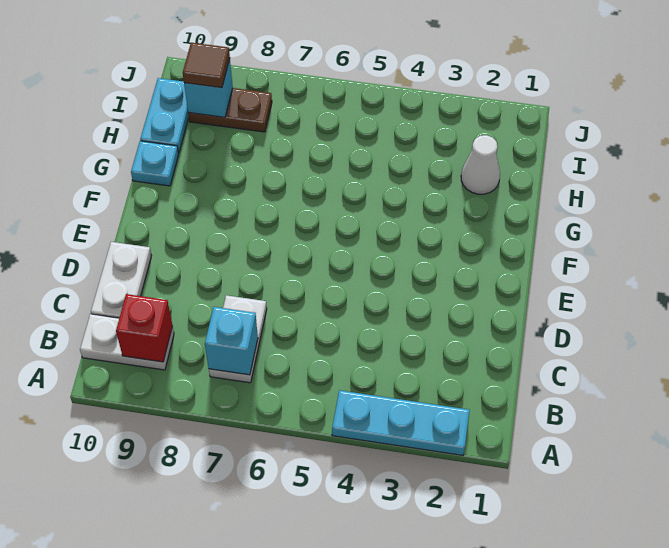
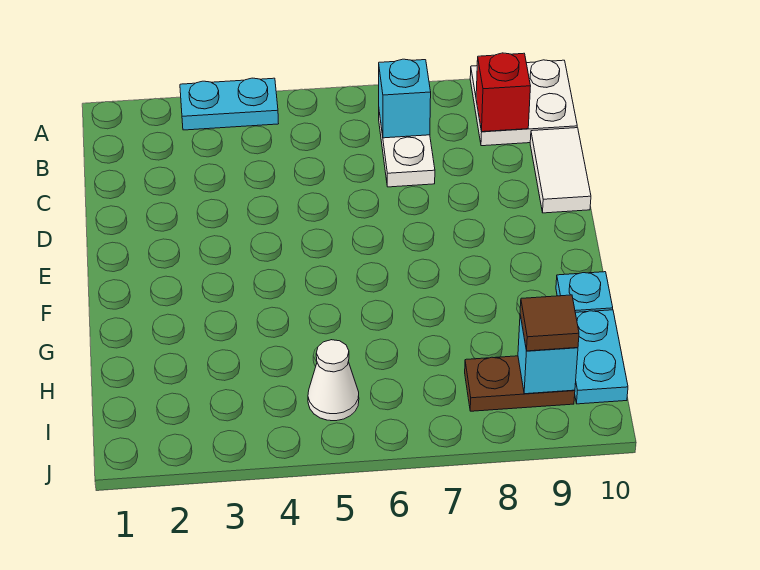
cyan 1x3 plate [332,390,470,455] -> cyan 1x2 plate [180,78,279,130]
white 1x2 plate [80,314,174,370] -> white 2x2 plate [470,60,577,146]
white 1x2 plate [91,242,152,318] -> white 1x2 tile [530,128,591,213]
white 1x1 cone [461,135,500,194] -> white 1x1 cone moved to [308,340,359,421]

